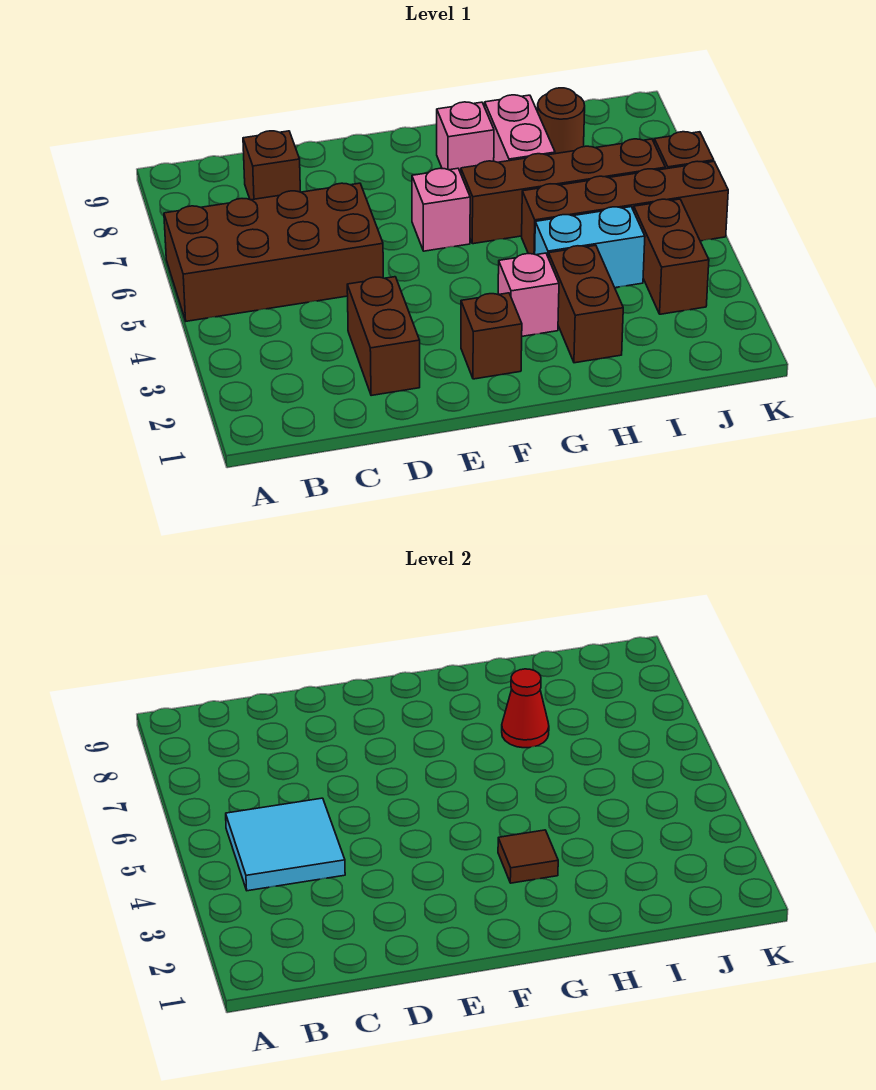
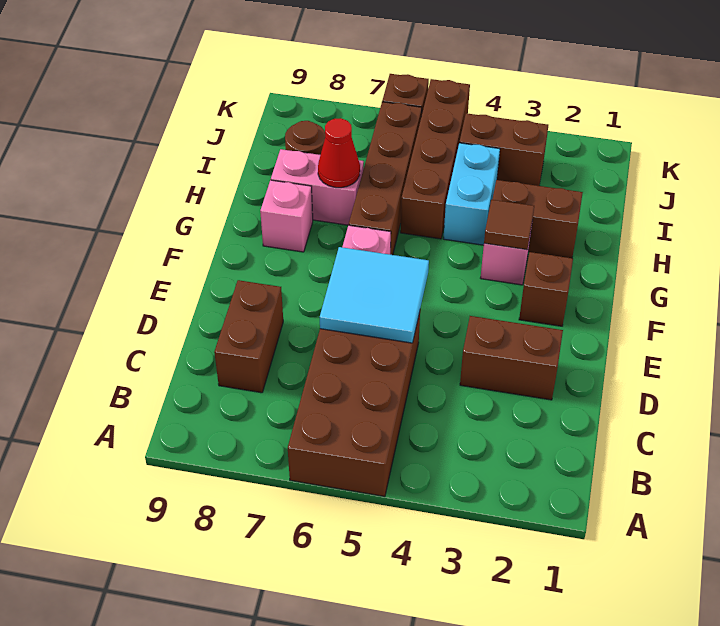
cyan 2x2 tile [226,798,345,891] -> cyan 2x2 tile moved to [320,247,429,343]
brown 1x1 brick [243,131,300,200] -> brown 1x2 brick [214,280,283,393]

